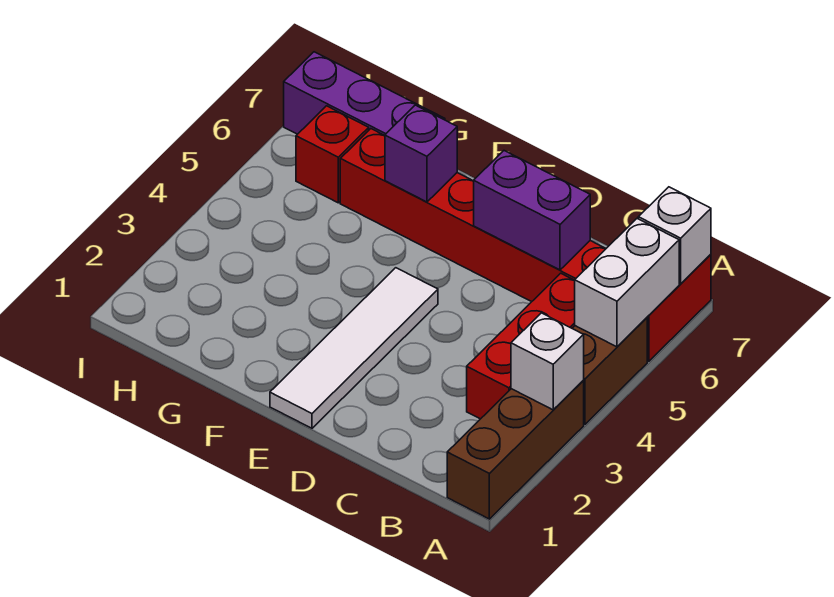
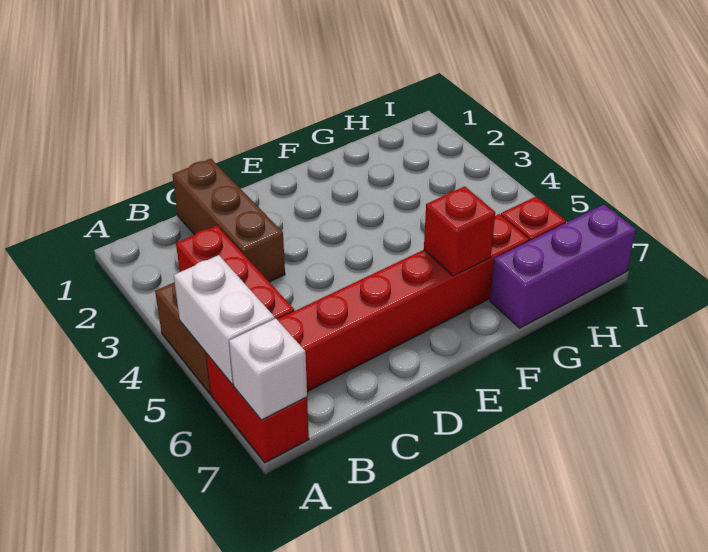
brown 1x3 brick [447,381,584,519] -> brown 1x3 brick moved to [172,159,285,282]
white 1x1 brick [511,313,584,410] -> none
purple 1x2 brick [474,151,590,270] -> none
white 1x4 tile [270,268,438,428] -> none
purple 1x1 brick [385,105,457,202] -> red 1x1 brick [424,186,495,276]

